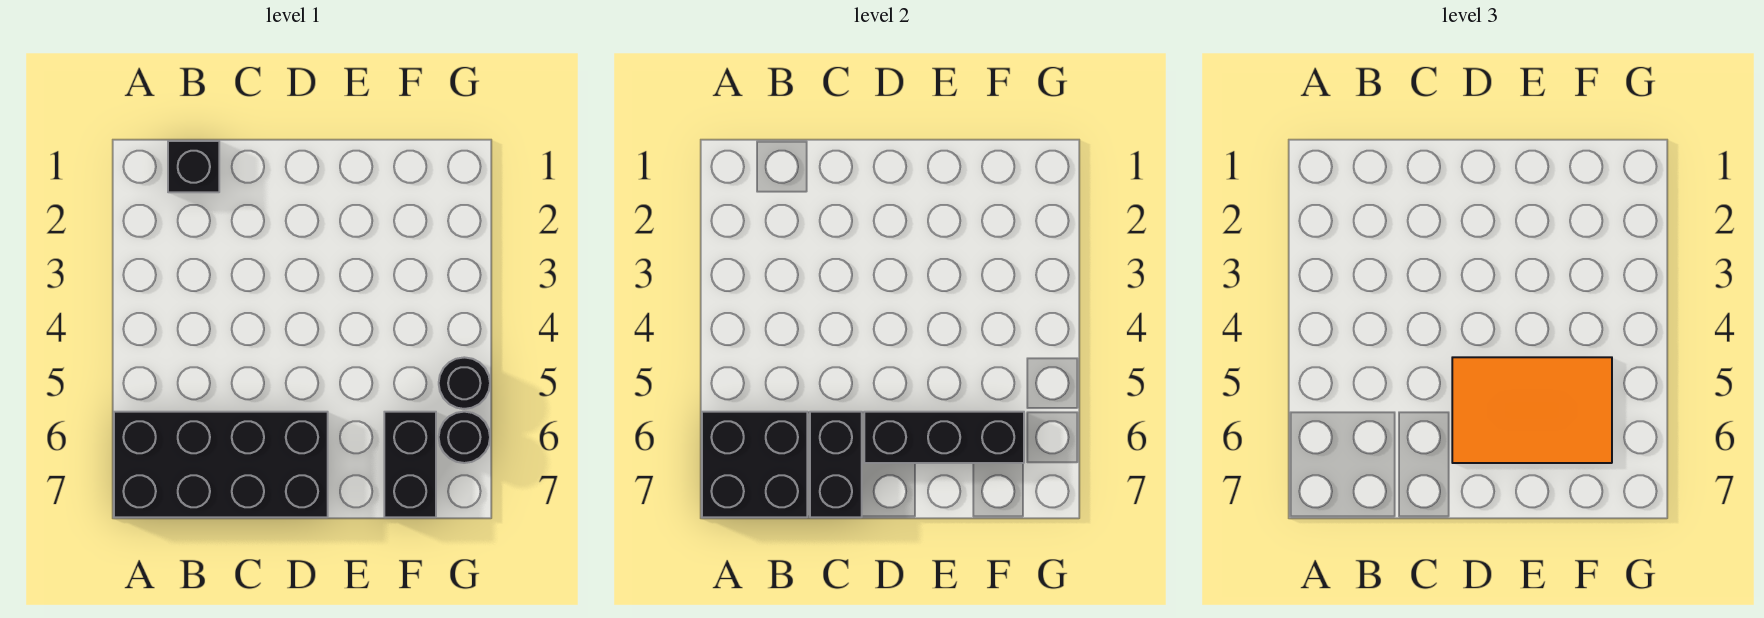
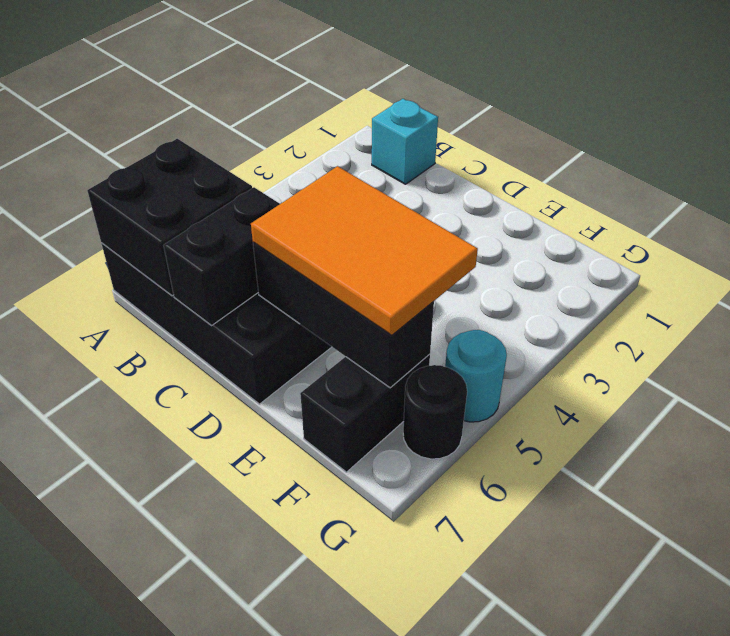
black 1x1 brick [168,141,219,192] -> cyan 1x1 brick [372,99,438,184]
black 1x1 round brick [439,357,490,409] -> cyan 1x1 round brick [445,330,507,422]

